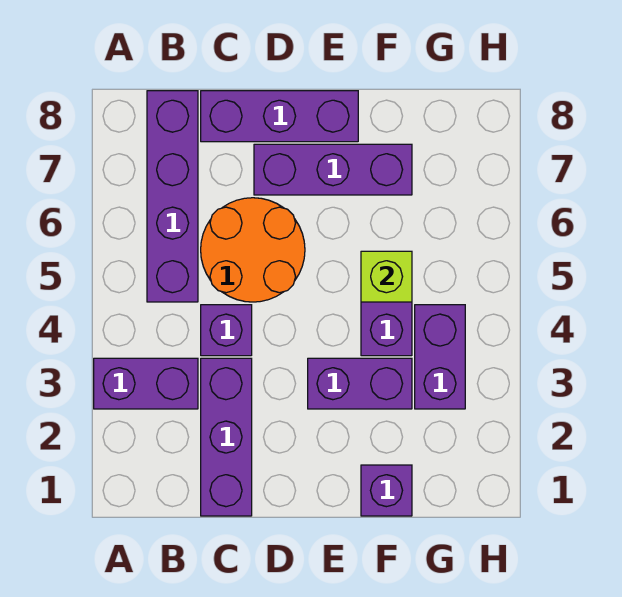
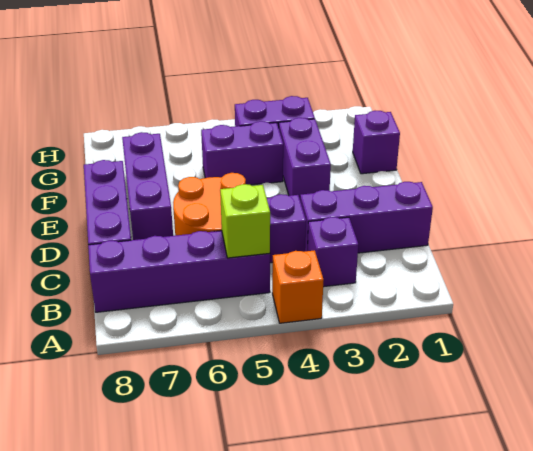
purple 1x2 brick [94,358,198,409] -> purple 1x1 brick [308,217,358,287]
none -> orange 1x1 brick [272,250,324,323]
lime 1x1 brick [361,251,412,302] -> lime 1x1 brick moved to [220,184,270,258]

